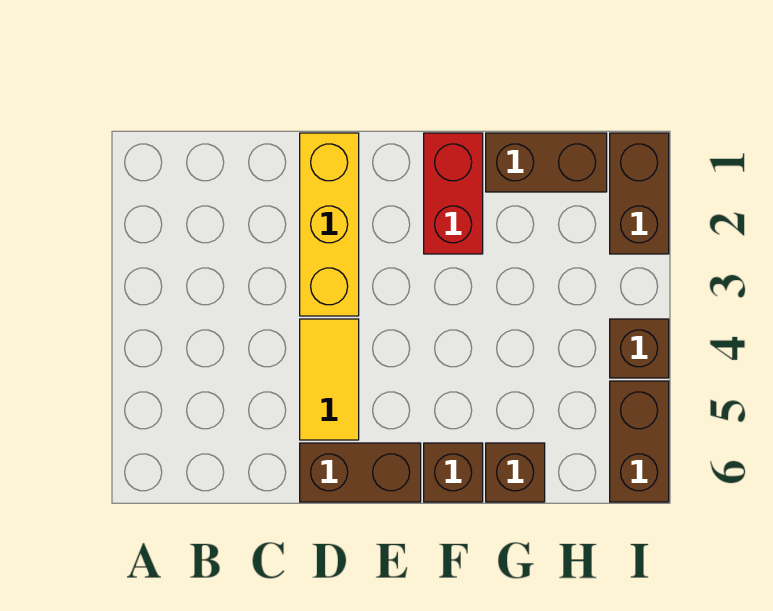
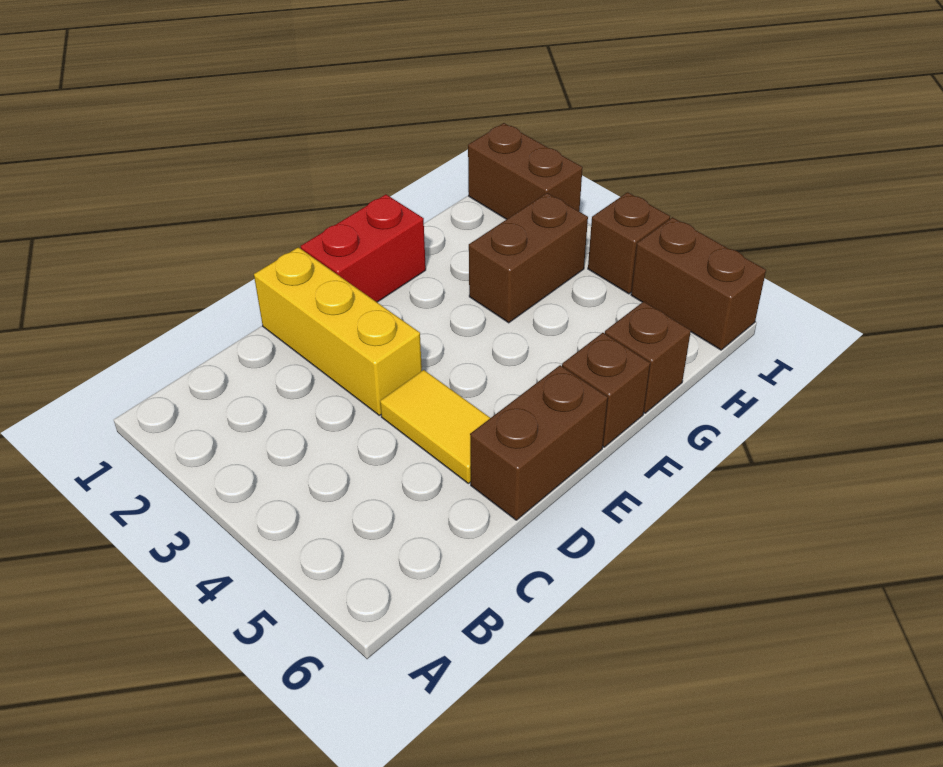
red 1x2 brick [424,133,483,254] -> red 1x2 brick turned to [301,194,426,302]
brown 1x2 brick [486,133,607,192] -> brown 1x2 brick moved to [469,193,588,323]

